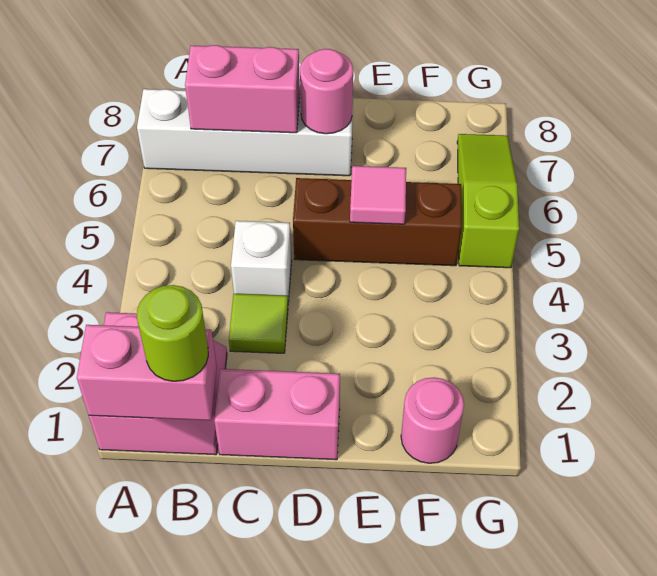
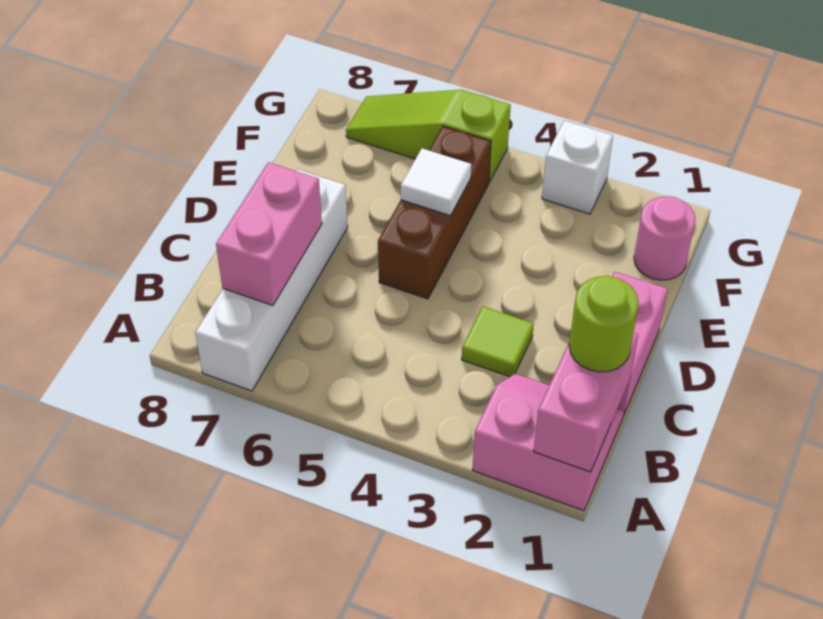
white 1x1 brick [231,221,292,302] -> white 1x1 brick moved to [542,121,613,214]
pink 1x1 round brick [300,49,353,134] -> none
pink 1x1 tile [350,166,406,224] -> white 1x1 tile [401,148,471,216]

